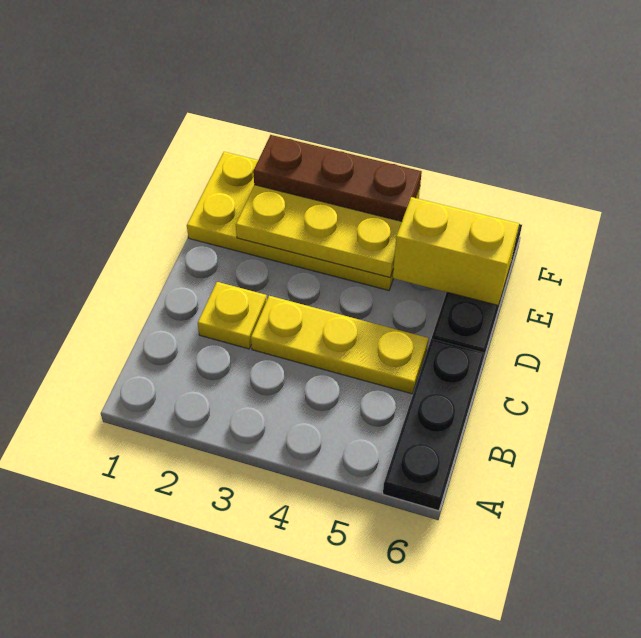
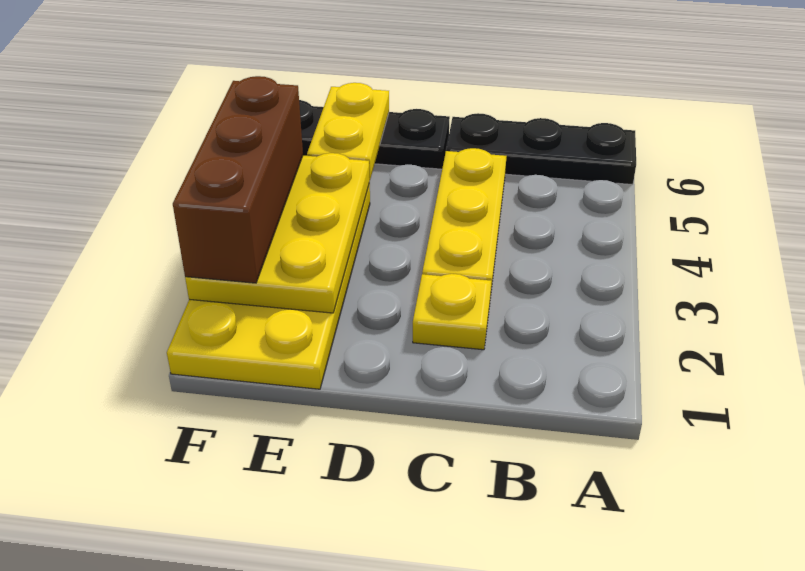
yellow 1x2 brick [393,197,519,305] -> yellow 1x2 plate [307,83,389,179]
brown 1x3 plate [253,135,422,221] -> brown 1x3 brick [173,76,303,283]

